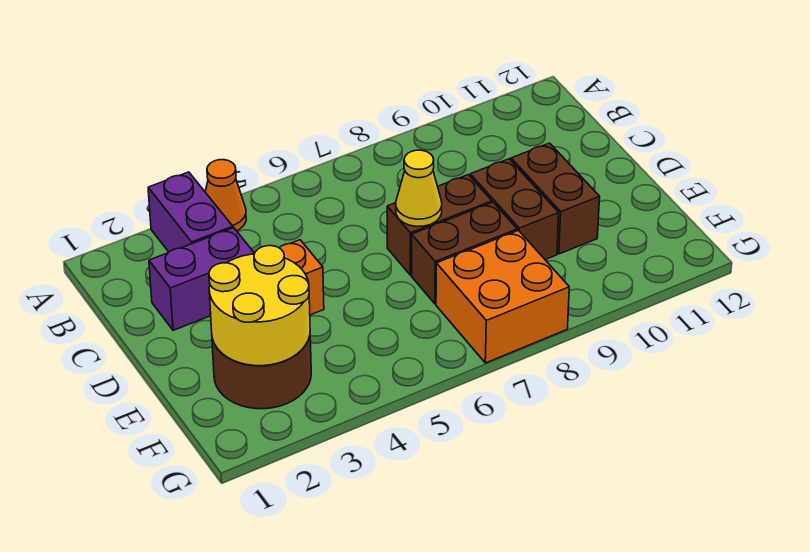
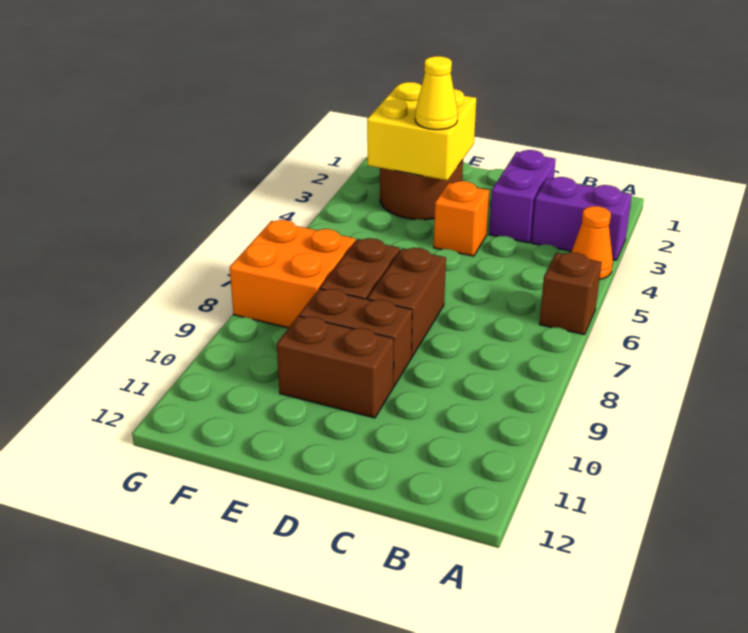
none -> brown 1x1 brick [539,252,602,335]
yellow 1x1 cone [396,150,442,227] -> yellow 1x1 cone moved to [415,56,458,130]
yellow 2x2 round brick [209,246,310,366] -> yellow 2x2 brick [367,82,476,181]

